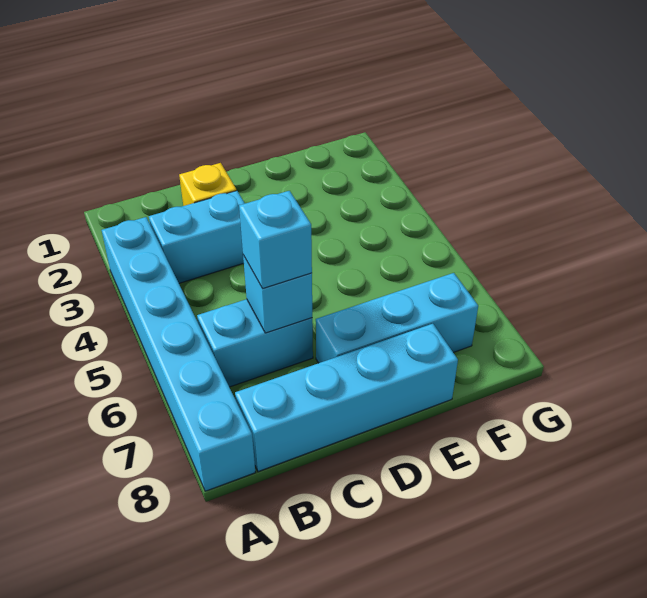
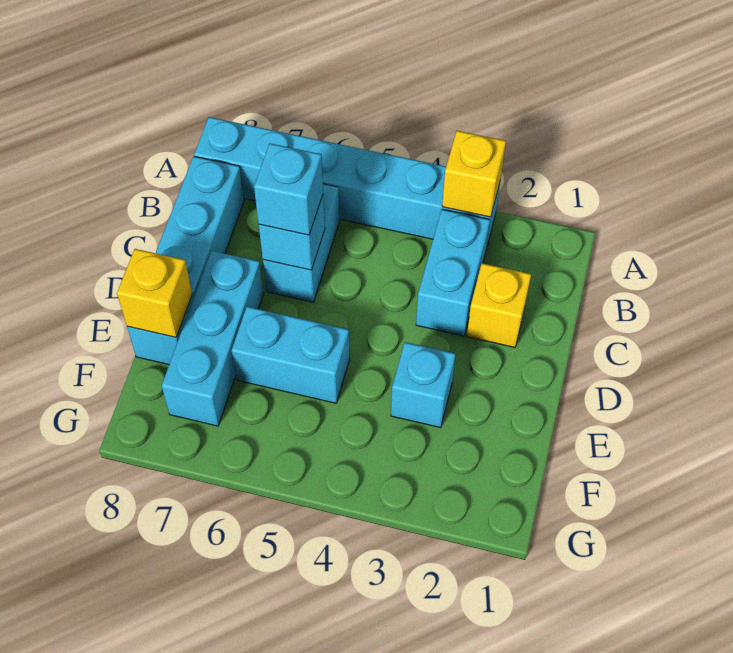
none -> yellow 1x1 brick [442,131,506,217]
none -> cyan 1x1 brick [391,342,456,428]
none -> cyan 1x2 brick [232,307,350,403]
none -> yellow 1x1 brick [117,249,192,337]

